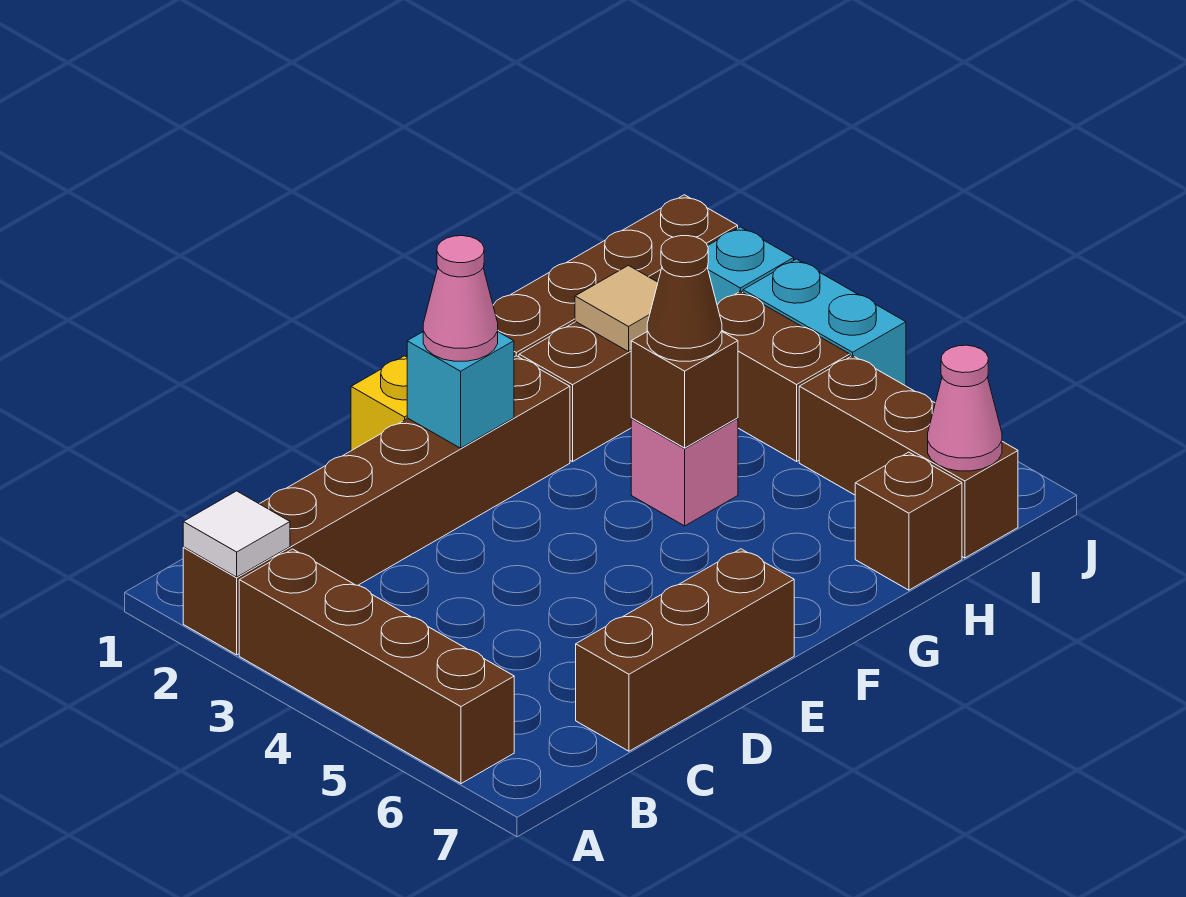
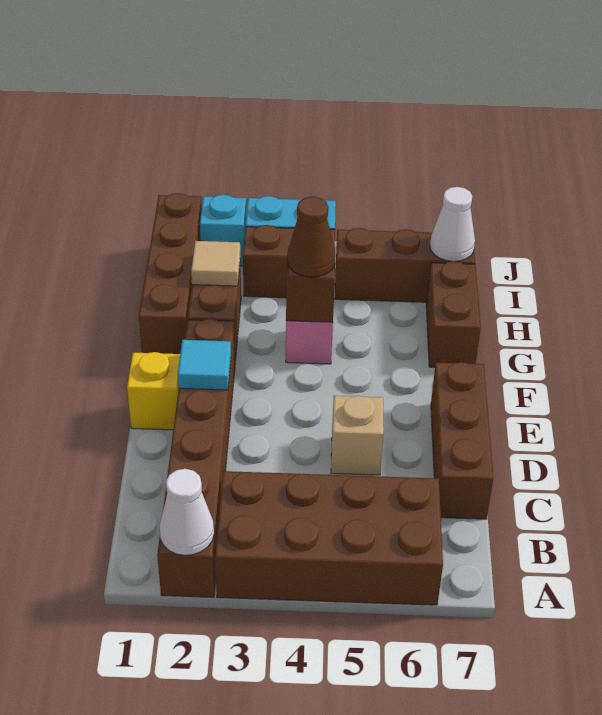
white 1x1 tile [183,491,290,577] -> white 1x1 cone [159,469,214,555]
brown 1x4 brick [239,549,514,784] -> brown 2x4 brick [215,471,443,605]
none -> tan 1x1 brick [331,396,384,475]
cyan 1x1 brick [407,332,514,448] -> cyan 1x1 tile [178,340,231,390]
pink 1x1 cone [423,236,498,361] -> none
brown 1x1 brick [855,452,962,590] -> brown 1x2 brick [426,261,481,367]
pink 1x1 cone [928,345,1002,471] -> white 1x1 cone [430,187,475,261]

